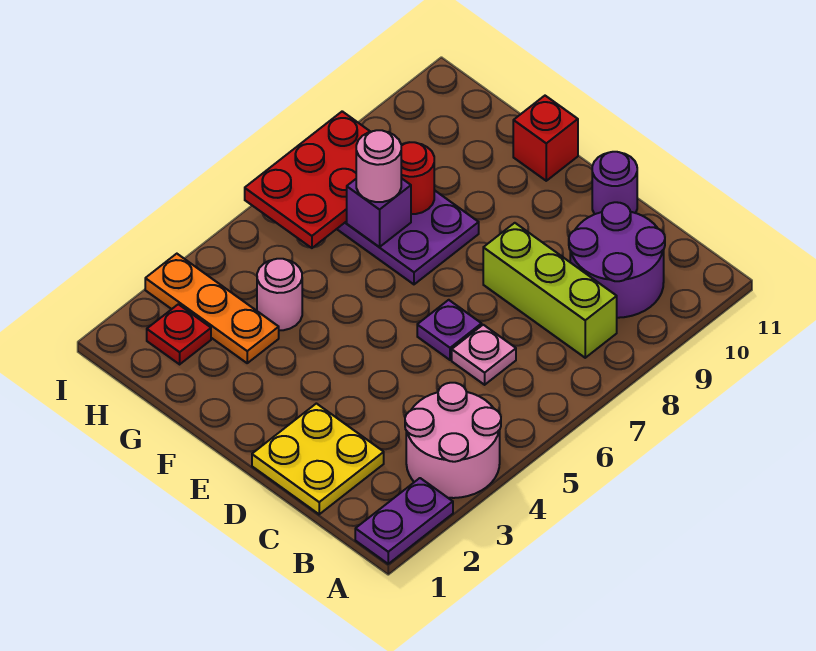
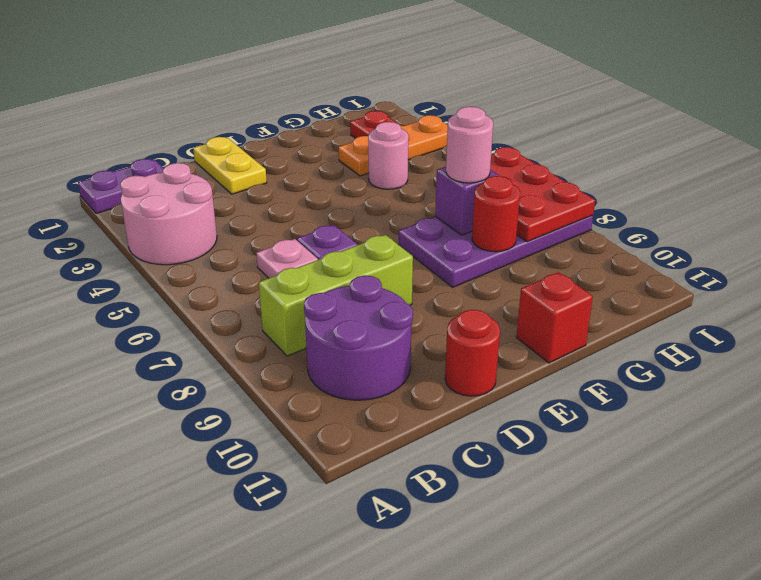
purple 1x2 plate [355,478,453,564] -> purple 1x2 plate turned to [78,159,164,214]
yellow 2x2 plate [252,404,384,514] -> yellow 1x2 plate [193,137,267,194]
purple 1x1 round brick [592,152,637,214] -> red 1x1 round brick [445,310,500,396]

